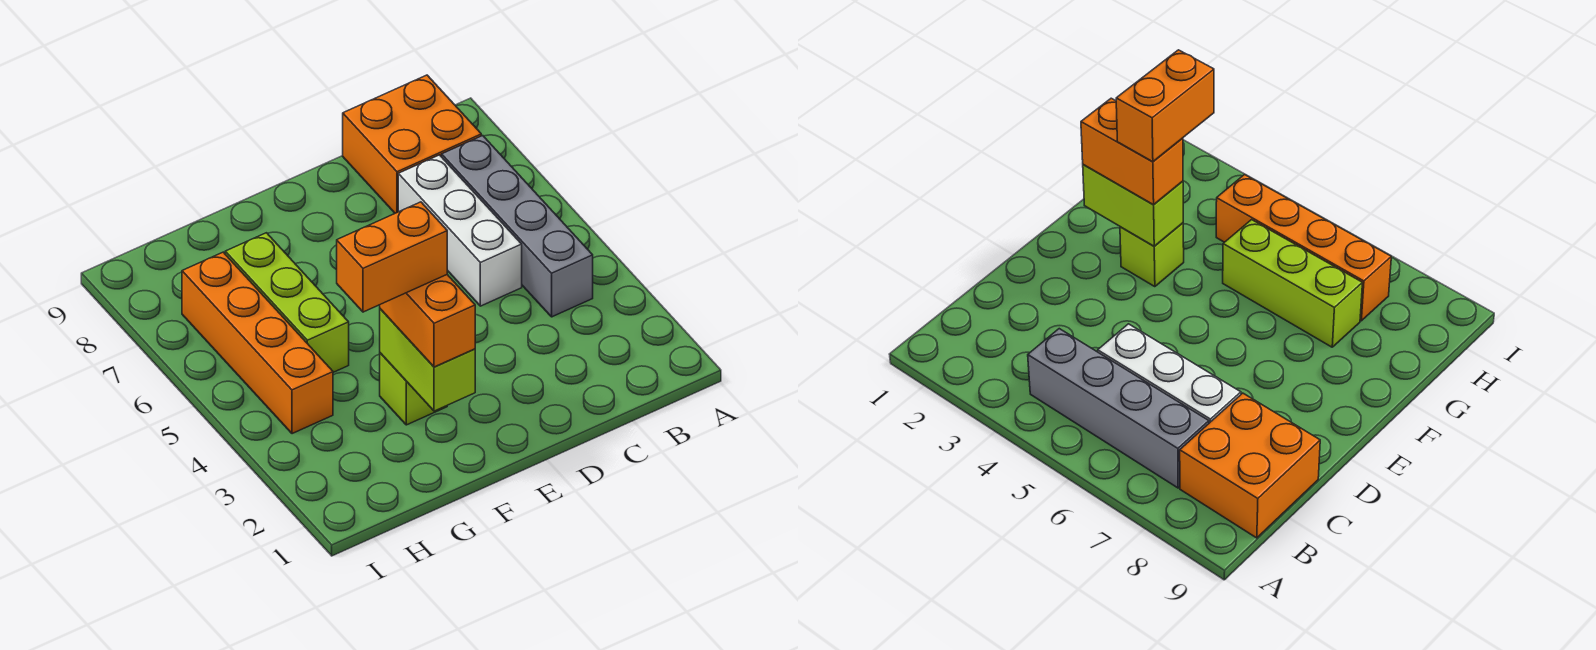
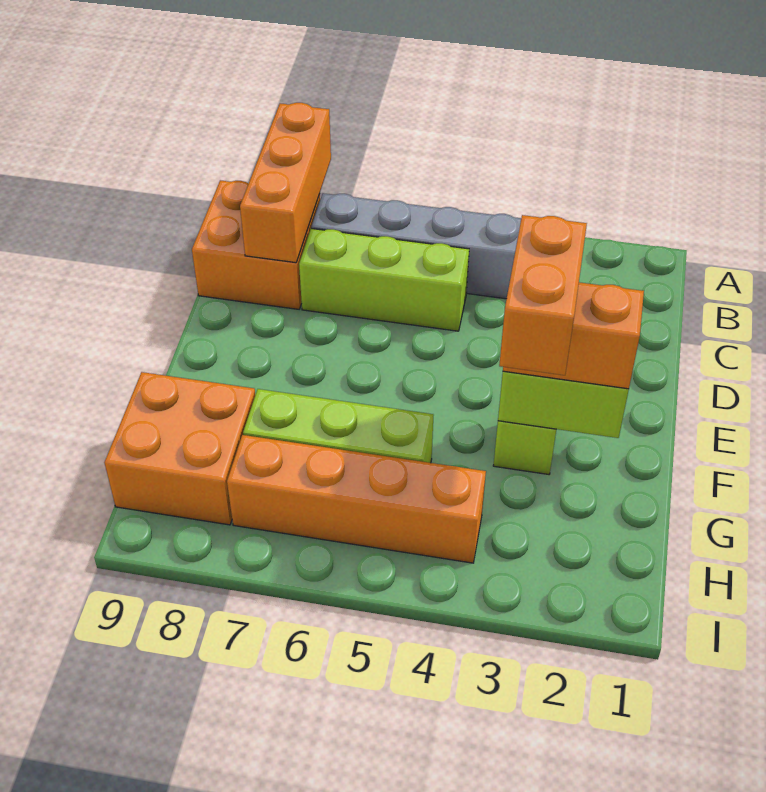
none -> orange 1x3 brick [240,103,331,263]
white 1x3 brick [398,155,522,306] -> lime 1x3 brick [299,228,469,331]
none -> orange 2x2 brick [104,372,255,525]

